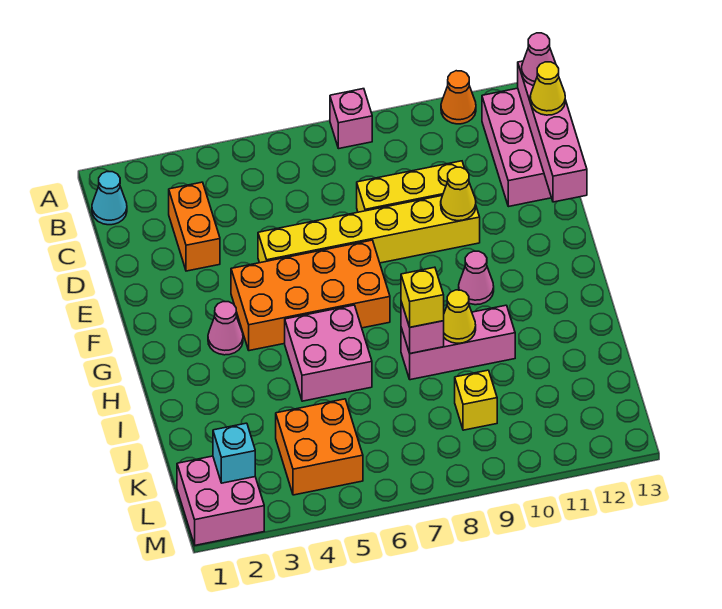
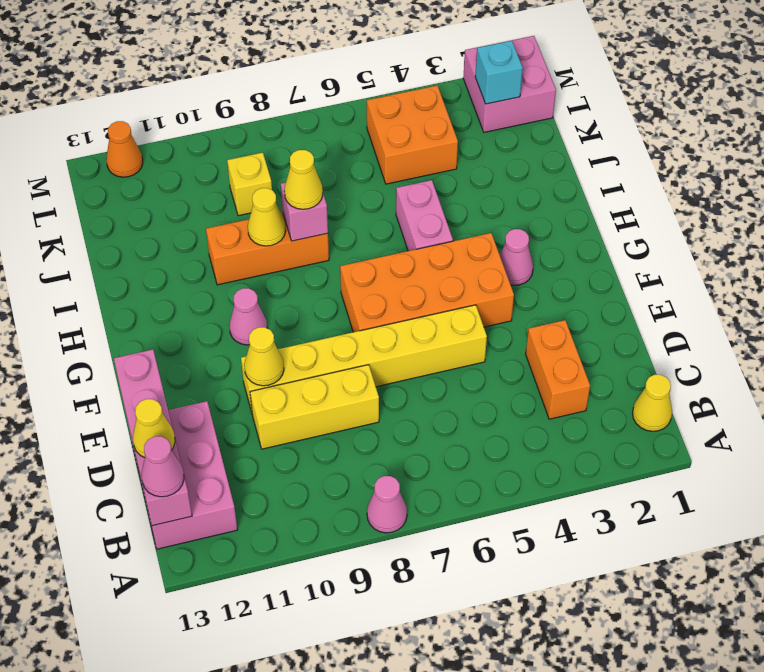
pink 1x1 brick [330,89,372,149] -> pink 1x1 cone [367,476,407,533]
orange 1x1 cone [441,71,476,124] -> orange 1x1 cone moved to [106,121,143,177]
cyan 1x1 cone [92,172,127,225] -> yellow 1x1 cone [632,375,672,431]
pink 2x2 brick [285,305,372,401] -> pink 1x2 brick [396,180,453,251]
pink 1x3 brick [401,305,515,380] -> orange 1x3 brick [206,212,329,285]
yellow 1x1 brick [401,267,444,327] -> yellow 1x1 cone [284,150,323,209]

